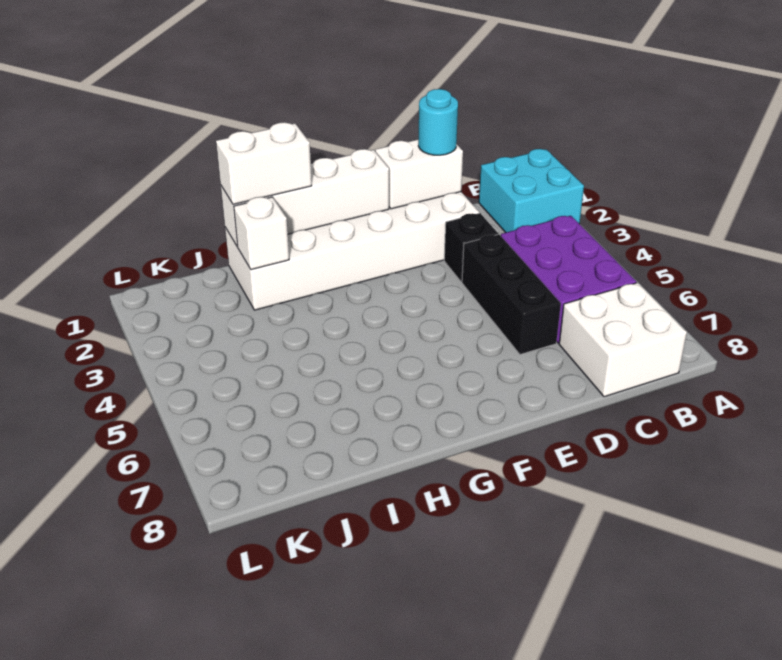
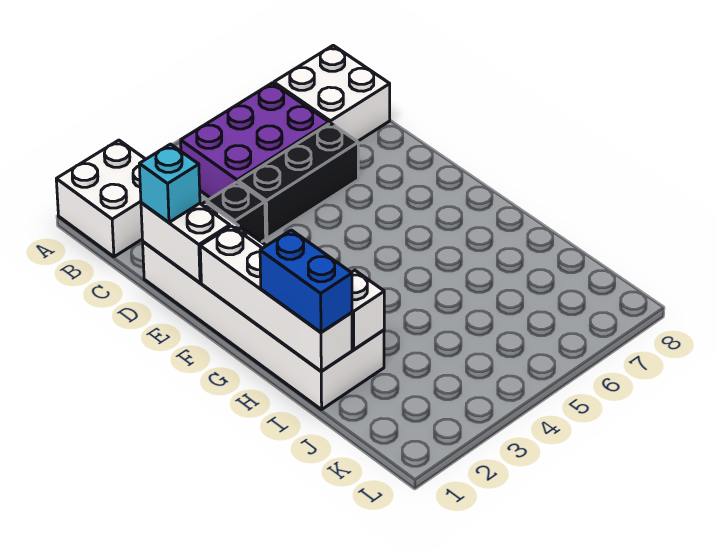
cyan 2x2 brick [479,149,584,233] -> white 2x2 brick [56,140,146,257]
cyan 1x1 round brick [418,89,458,155] -> cyan 1x1 brick [139,144,200,222]
white 1x2 brick [216,122,312,204] -> blue 1x2 brick [260,230,352,332]

